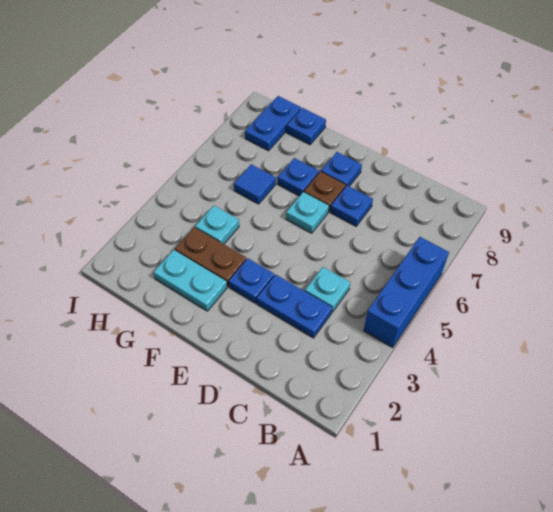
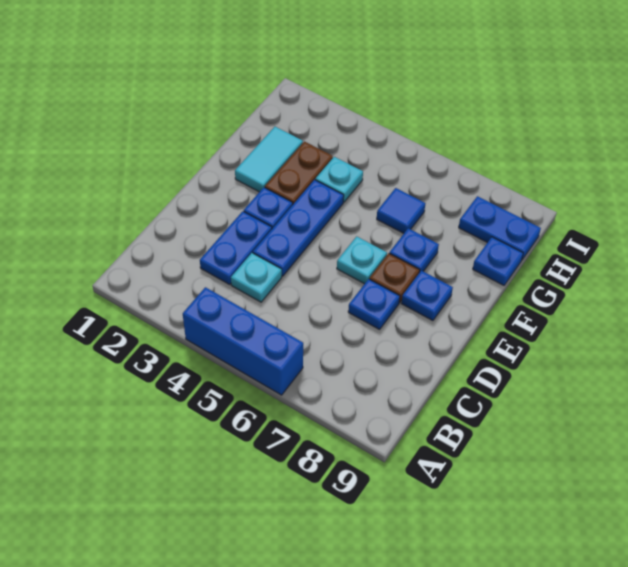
none -> blue 1x3 plate [253,180,344,276]
cyan 1x2 plate [153,250,227,311] -> cyan 1x2 tile [235,127,303,192]

